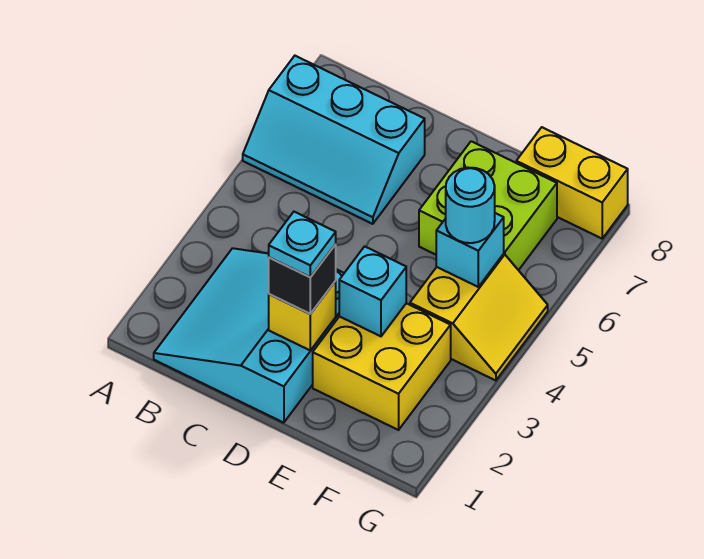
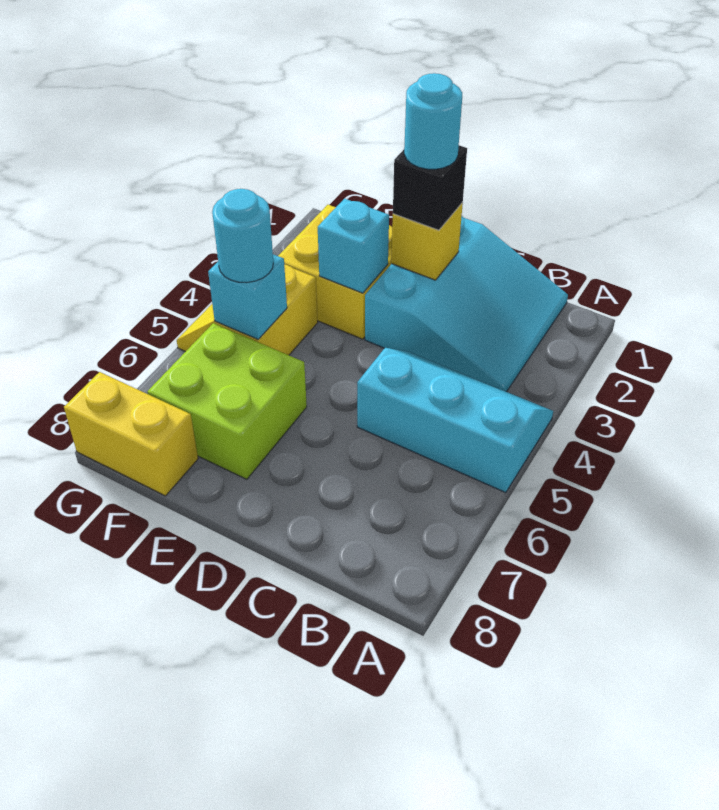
cyan 2x3 slope [243,56,425,224] -> cyan 2x3 slope moved to [357,348,553,493]
cyan 1x1 plate [269,212,336,277] -> cyan 1x1 round brick [404,73,462,169]

